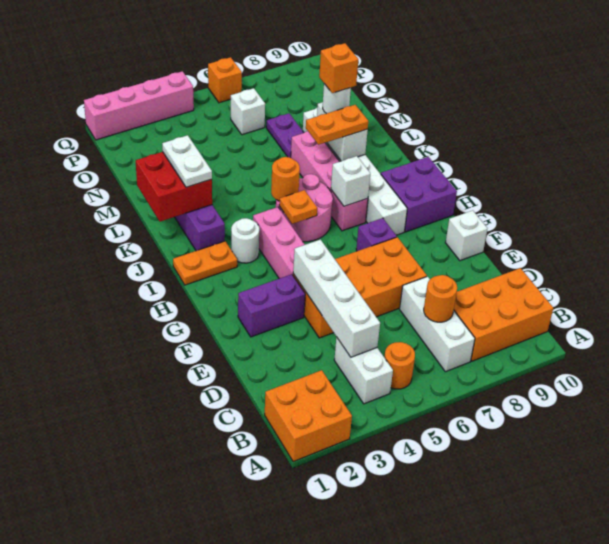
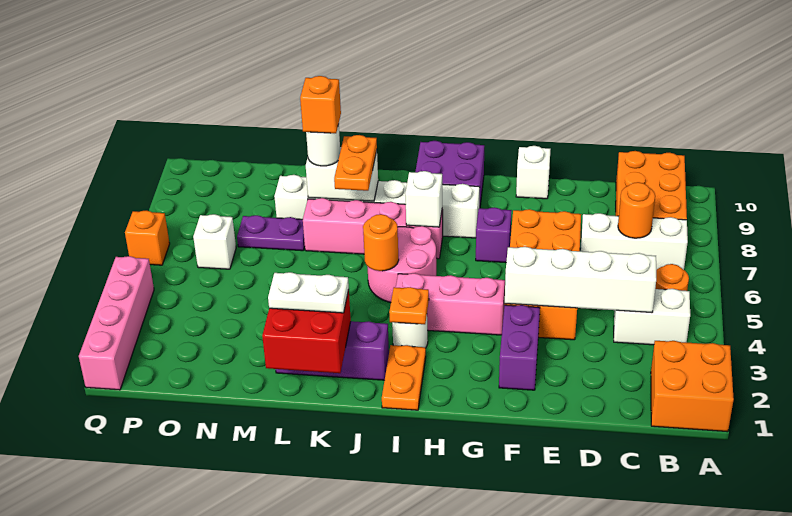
orange 1x1 plate [279,190,317,224] -> orange 1x1 plate moved to [389,287,429,324]

